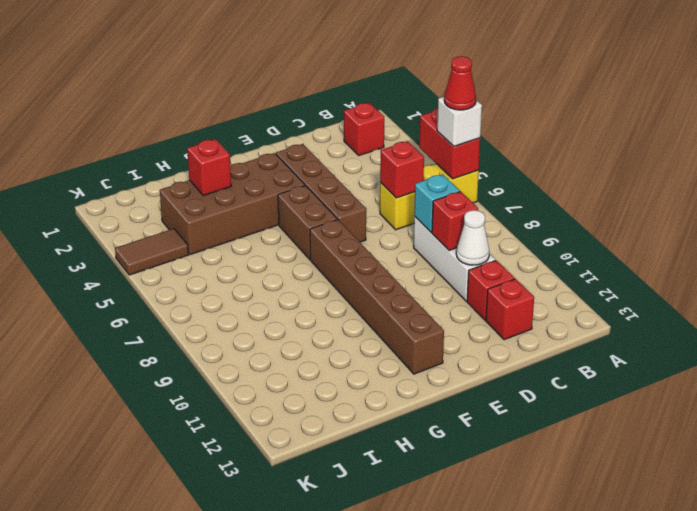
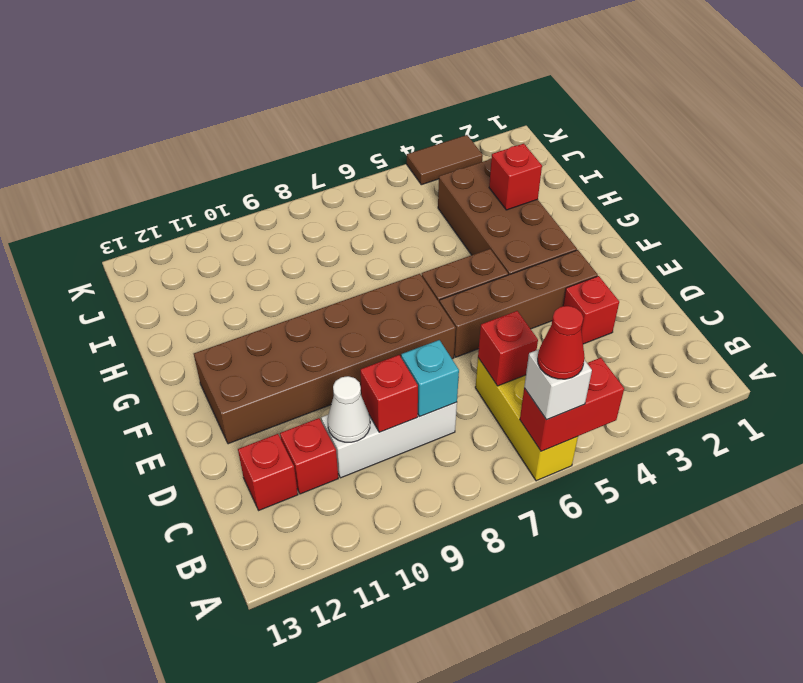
red 1x1 brick [344,103,384,155] -> red 1x1 brick moved to [563,276,619,344]
brown 1x6 brick [310,219,444,374] -> brown 2x6 brick [194,274,456,444]
brown 1x2 tile [115,229,188,275] -> brown 1x2 tile turned to [407,135,483,185]

